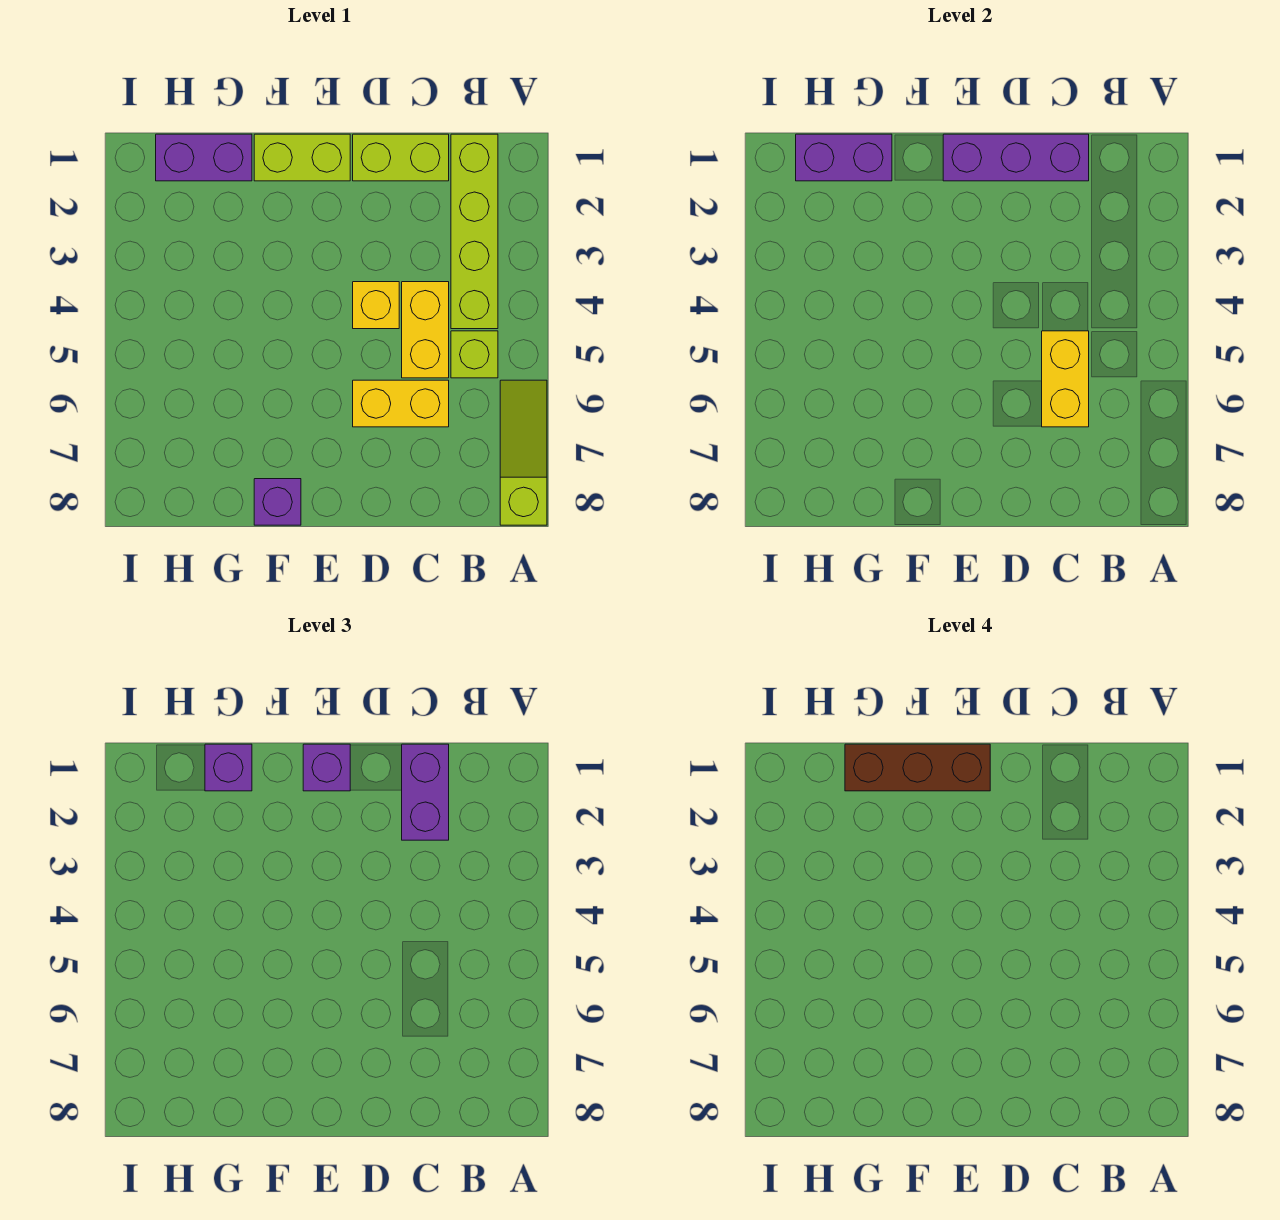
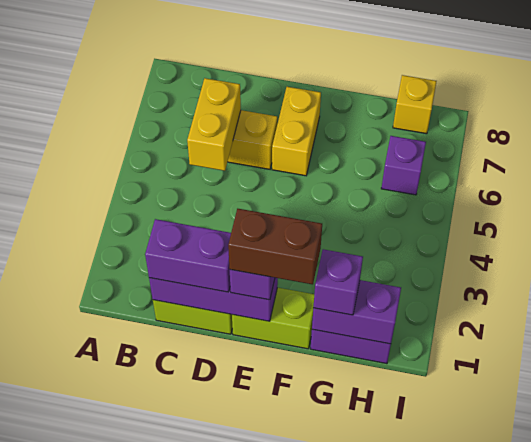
lime 1x3 slope [500,380,547,525] -> none
lime 1x4 brick [451,134,498,329] -> none
lime 1x1 brick [451,331,498,378] -> none
purple 1x2 brick [402,744,449,840] -> purple 1x2 brick turned to [145,219,231,292]
yellow 1x2 brick [402,282,449,378] -> yellow 1x2 brick moved to [272,87,321,176]
yellow 1x1 brick [353,282,399,329] -> yellow 1x1 brick moved to [393,75,437,134]
brown 1x3 brick [845,744,990,791] -> brown 1x2 brick [228,209,322,284]
purple 1x1 brick [254,479,301,525] -> purple 1x1 brick moved to [381,136,426,195]

